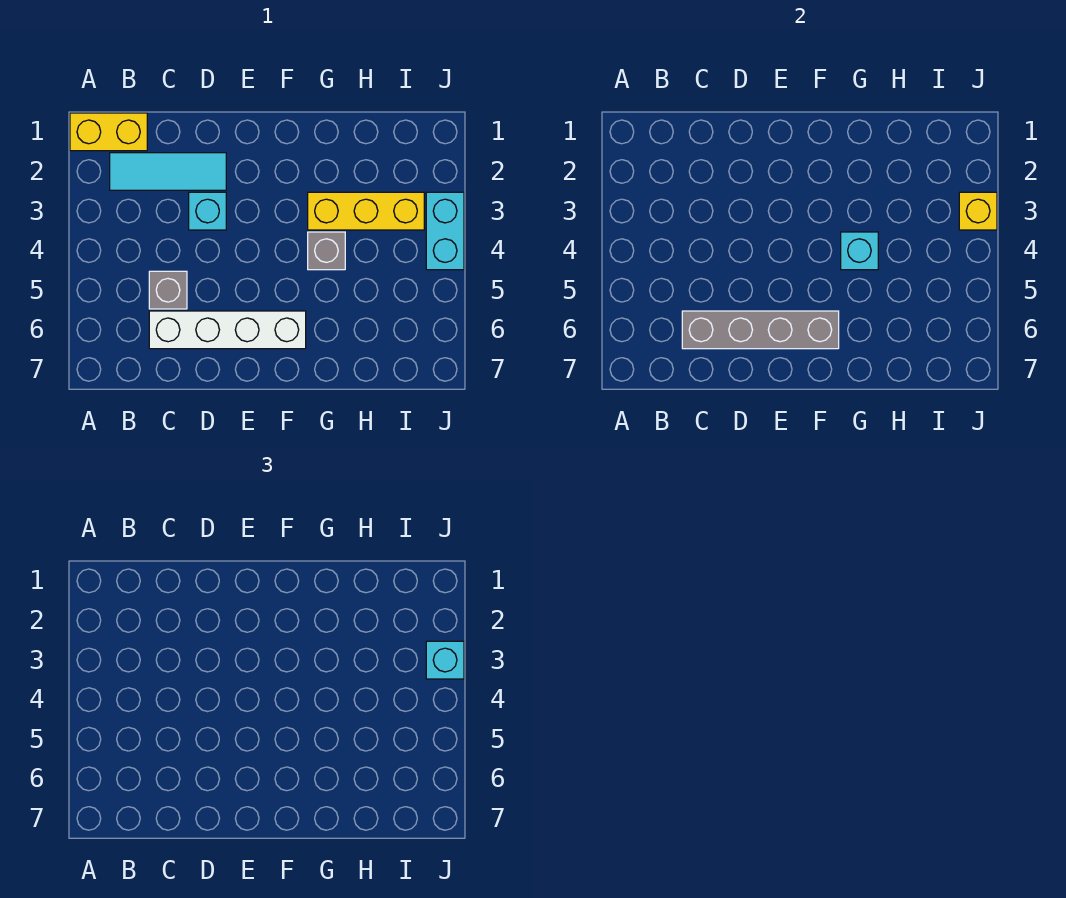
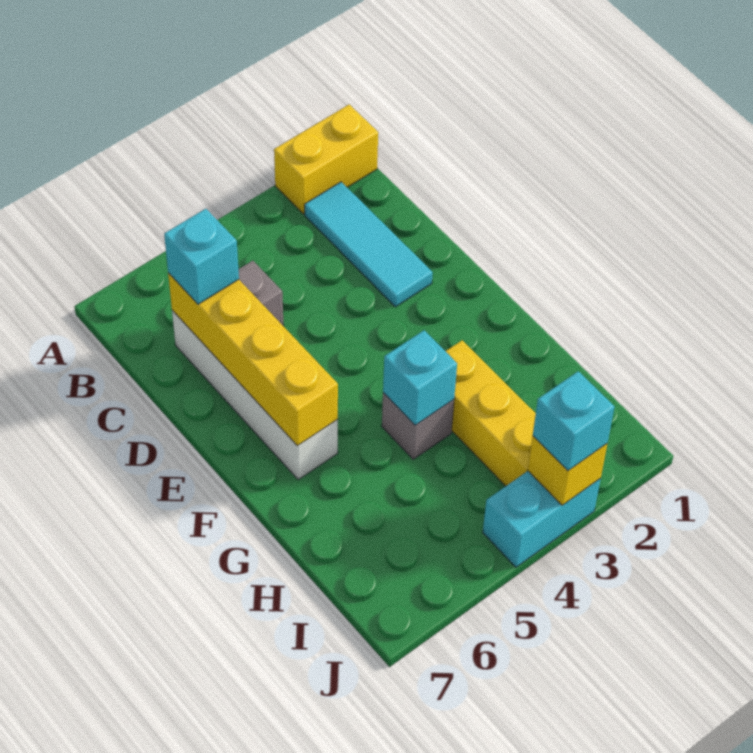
yellow 1x2 brick [70,113,147,151] -> yellow 1x2 brick turned to [274,104,378,214]
grey 1x4 brick [682,311,839,349] -> yellow 1x4 brick [168,273,338,446]
cyan 1x1 brick [189,192,226,230] -> cyan 1x1 brick moved to [164,209,239,304]

